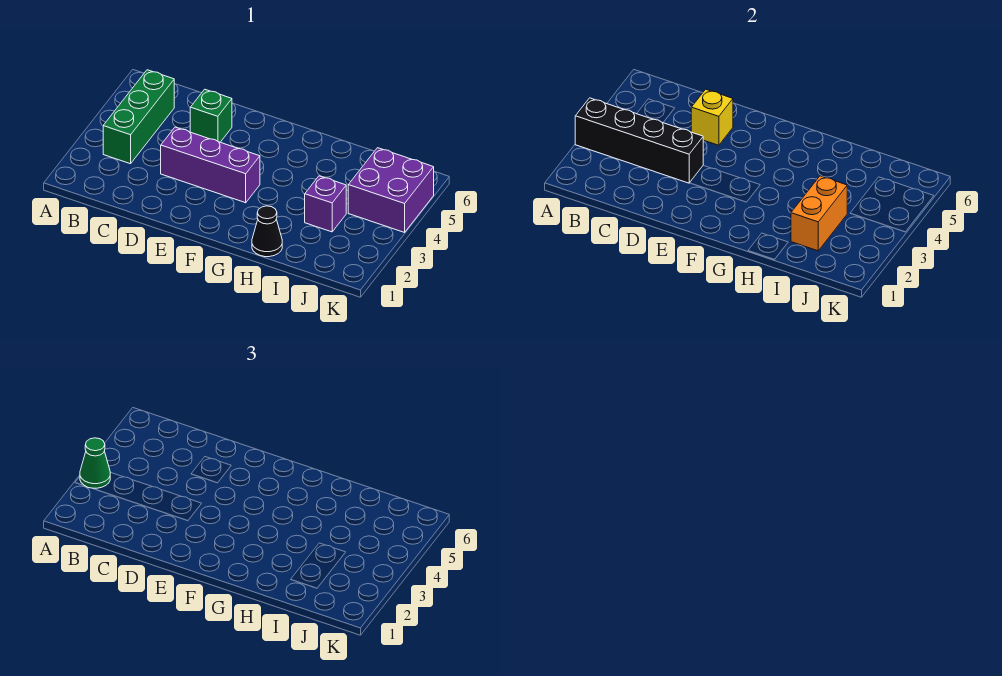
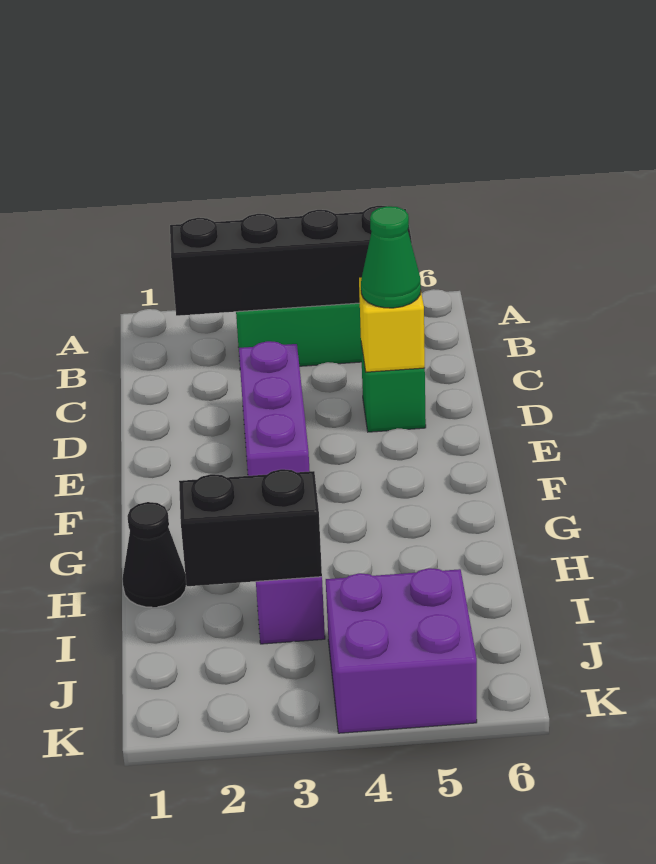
black 1x4 brick [575,98,703,183] -> black 1x4 brick turned to [170,206,412,316]
green 1x1 cone [80,438,110,488] -> green 1x1 cone moved to [361,206,421,308]
orange 1x2 brick [791,176,847,251] -> black 1x2 brick [179,469,322,586]

